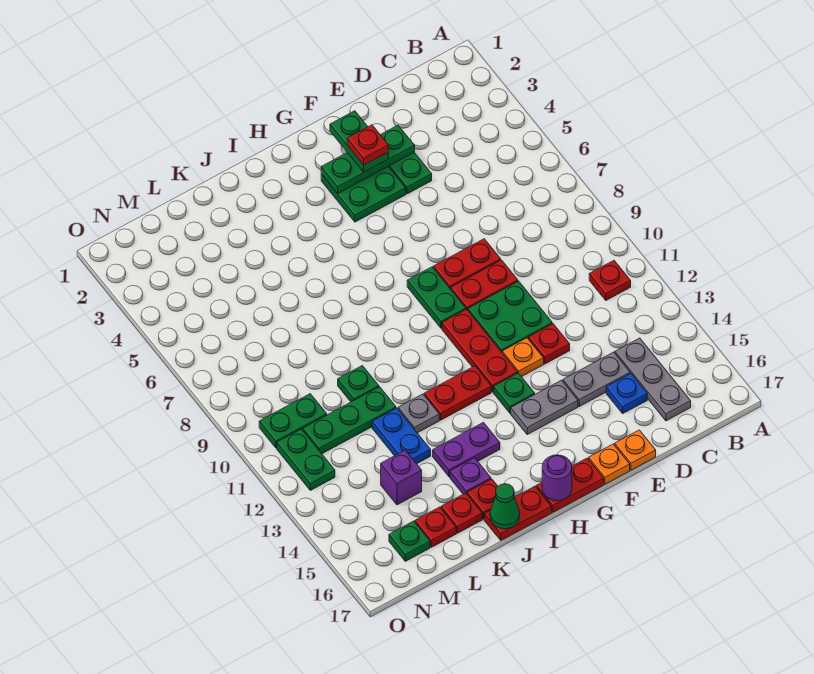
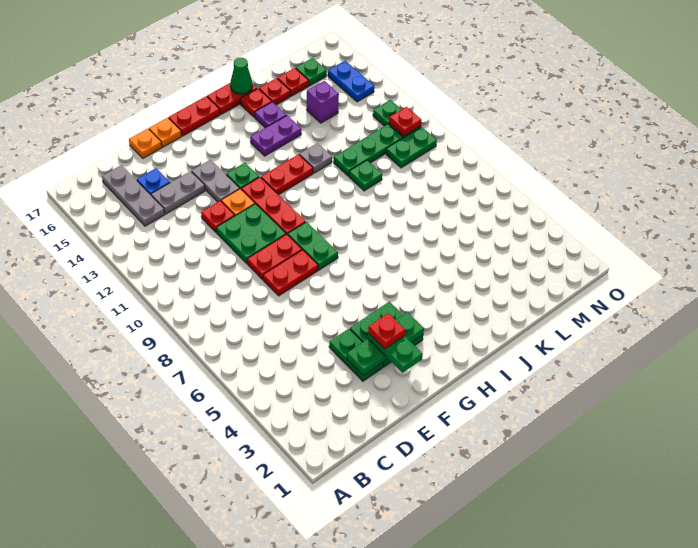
red 1x1 plate [589,261,631,300] -> red 1x1 plate moved to [389,107,422,136]
grey 1x2 plate [511,380,578,434] -> grey 1x2 plate turned to [192,160,240,202]
purple 1x1 round brick [542,455,572,501] -> none
blue 1x2 plate [372,408,431,464] -> blue 1x2 plate moved to [328,61,374,102]

